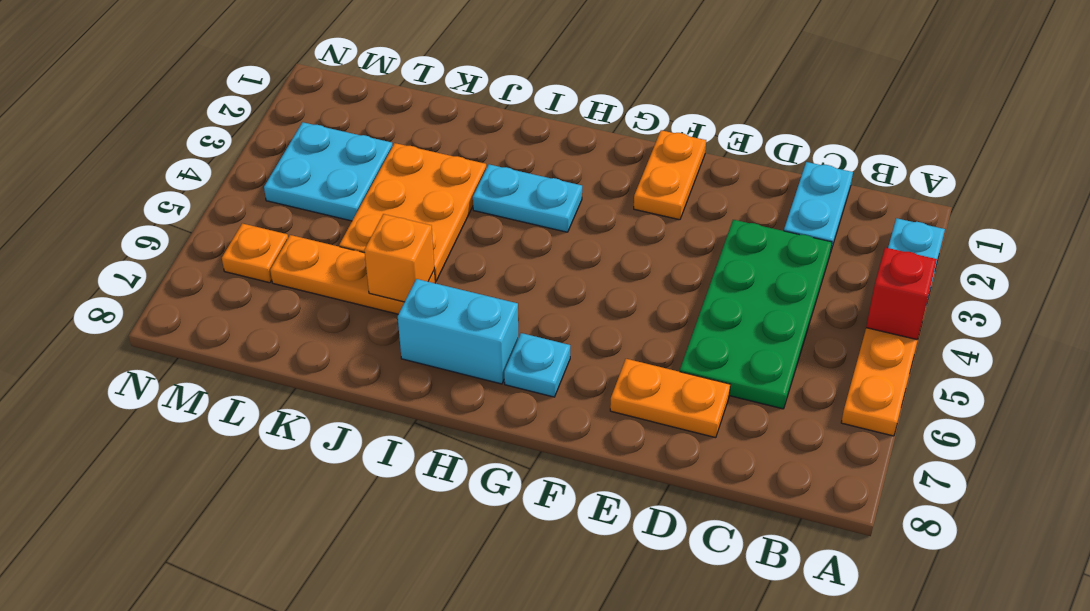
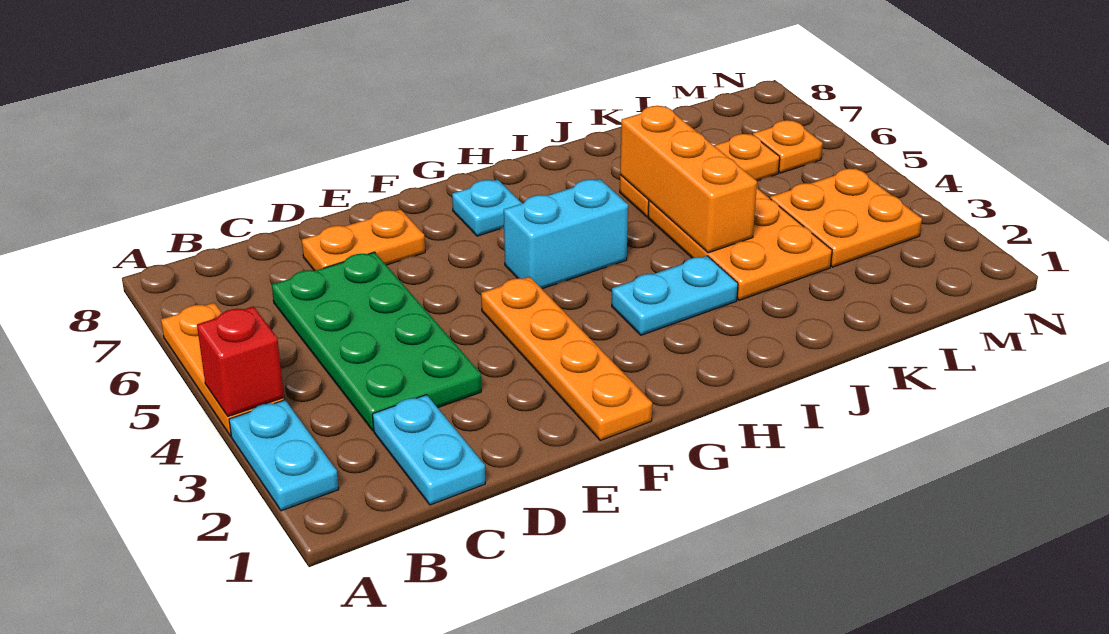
orange 1x2 plate [634,130,706,220] -> orange 1x4 plate [481,277,652,440]
cyan 1x2 brick [398,279,518,384] -> cyan 1x2 brick moved to [504,179,628,289]
orange 1x1 brick [364,214,434,302] -> orange 1x3 brick [620,106,757,253]
cyan 2x2 plate [264,122,393,221] -> orange 2x2 plate [770,168,922,267]

